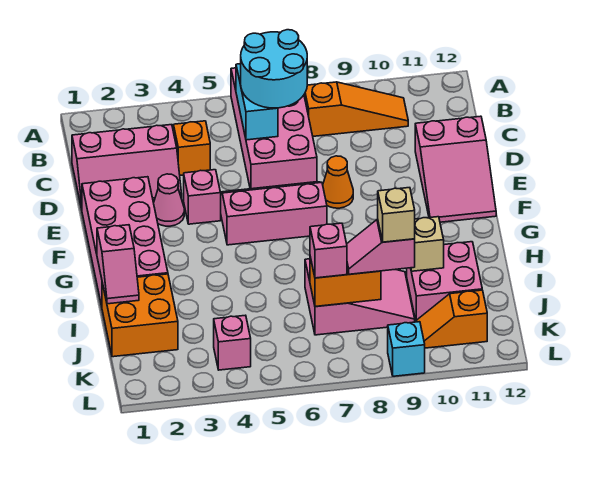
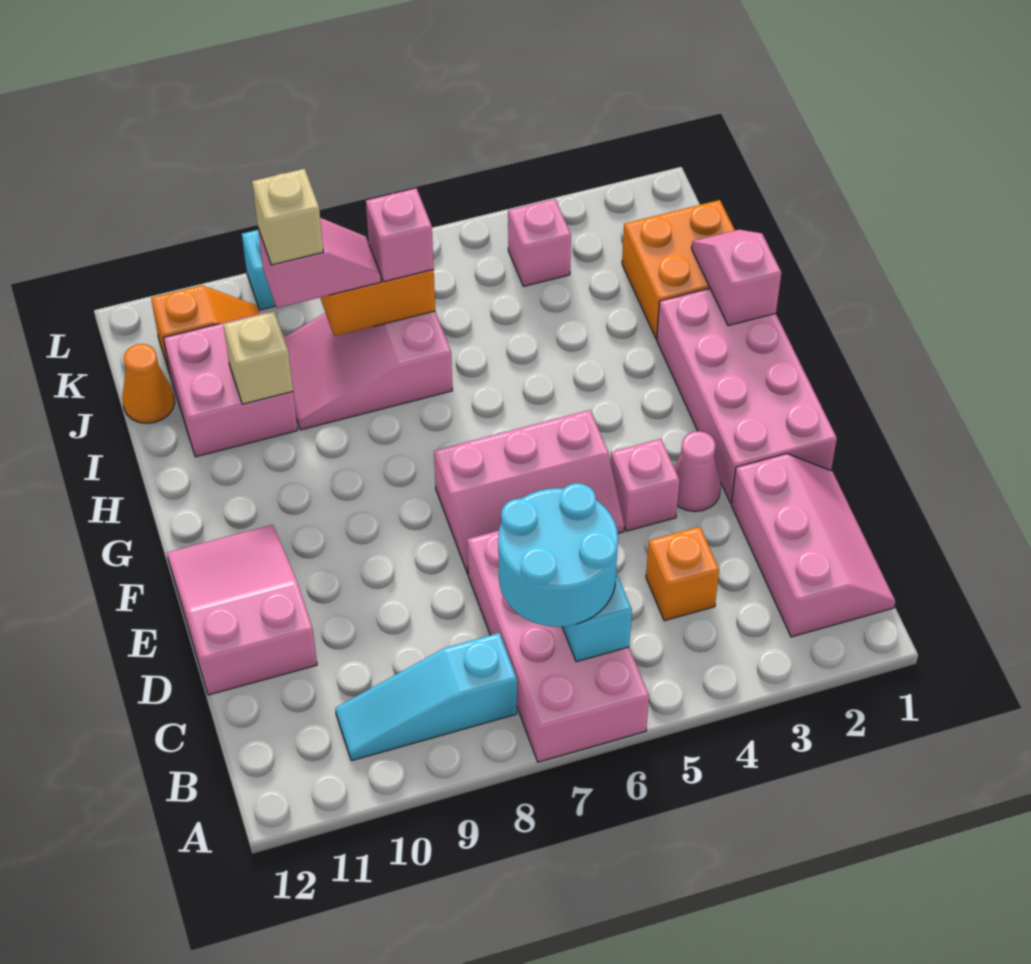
orange 1x3 slope [304,82,408,136] -> cyan 1x3 slope [335,633,517,761]
pink 2x3 slope [72,125,182,209] -> pink 2x3 slope turned to [731,454,895,637]
orange 1x1 cone [323,156,353,208] -> orange 1x1 cone moved to [122,344,175,423]

